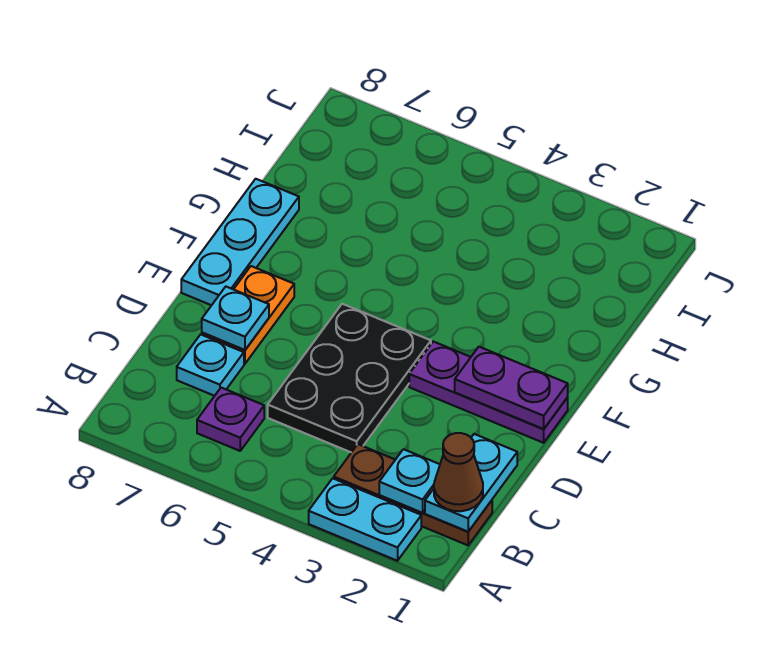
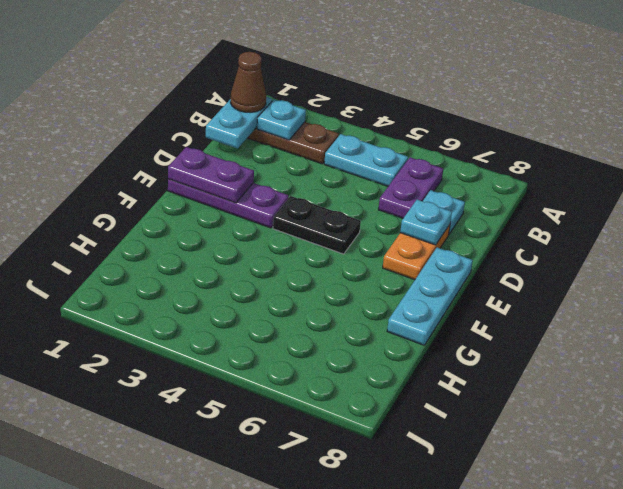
cyan 1x2 plate [309,478,421,561] -> cyan 1x2 plate moved to [324,134,408,186]
purple 1x1 plate [197,388,264,451] -> purple 1x2 plate [378,157,443,218]
black 2x3 plate [268,304,431,452] -> black 1x2 plate [273,196,361,254]

